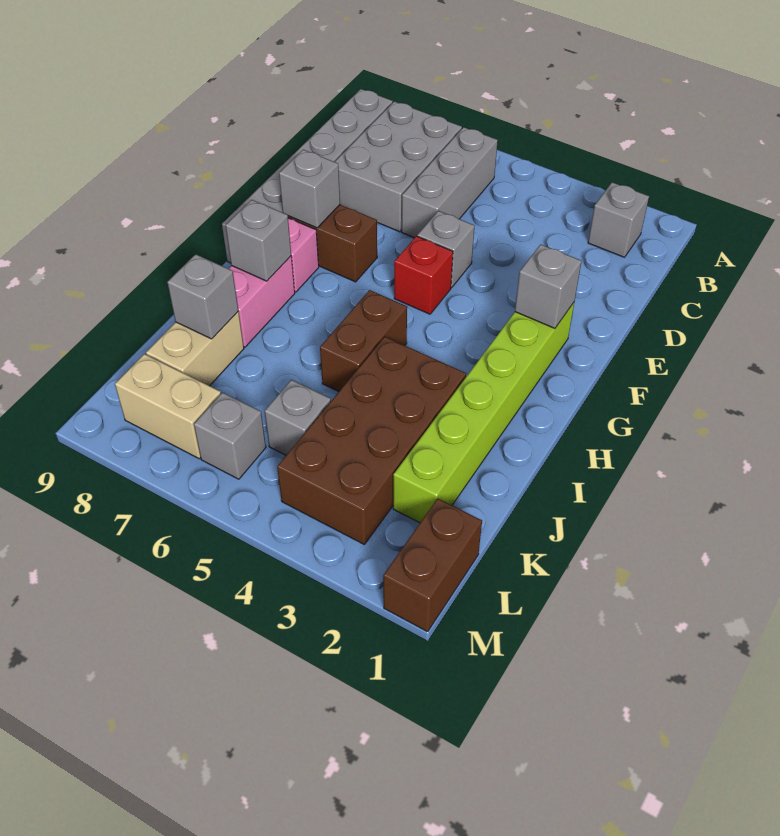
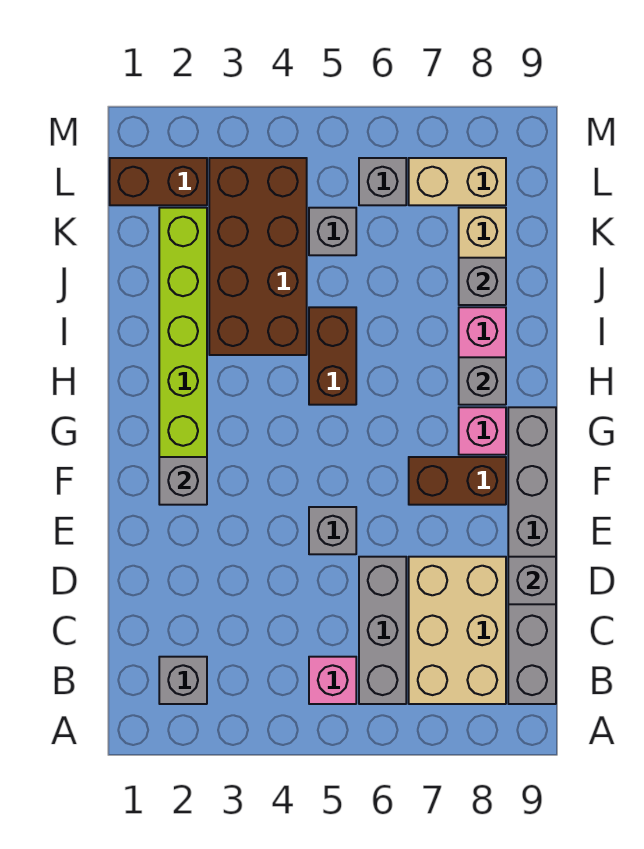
none -> pink 1x1 brick [309,657,356,704]
grey 2x3 brick [335,101,462,232] -> tan 2x3 brick [409,557,506,704]
red 1x1 brick [394,236,453,314] -> none
grey 1x1 brick [279,150,340,228] -> grey 1x1 brick moved to [508,557,556,604]
brown 1x2 brick [383,499,482,632] -> brown 1x2 brick turned to [110,158,207,205]

